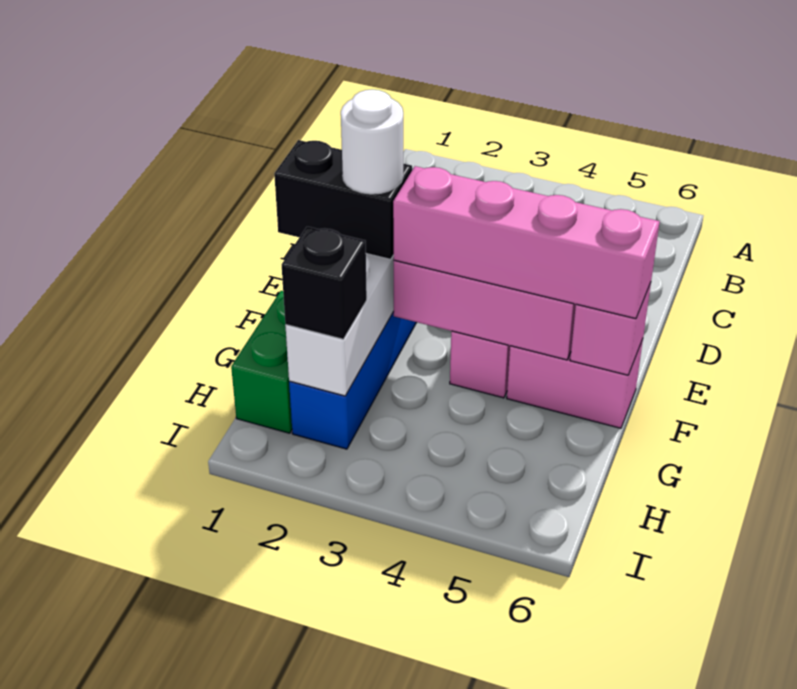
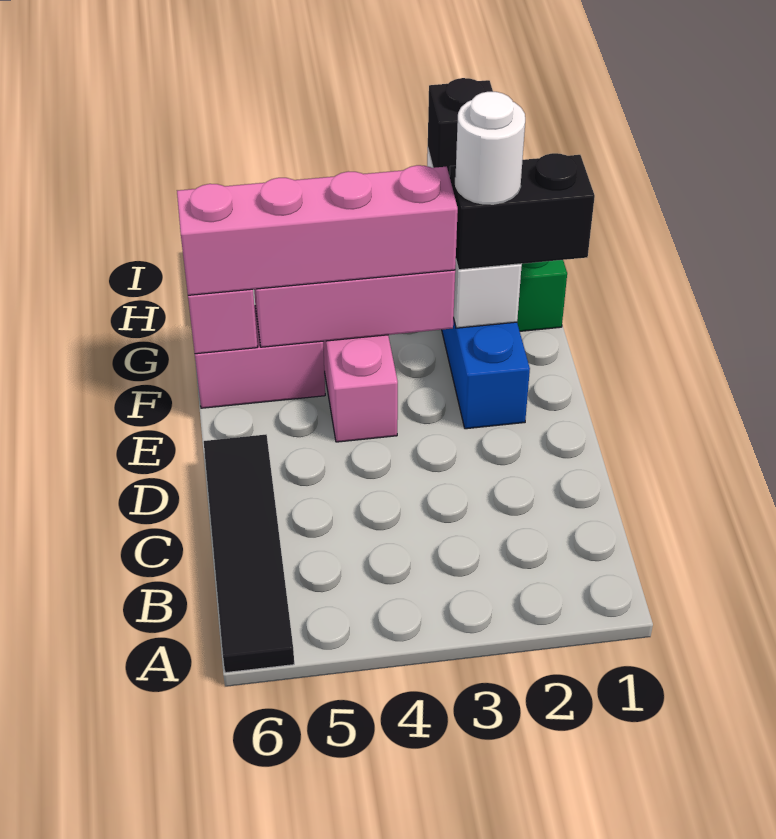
none -> black 1x4 tile [204,435,294,673]

